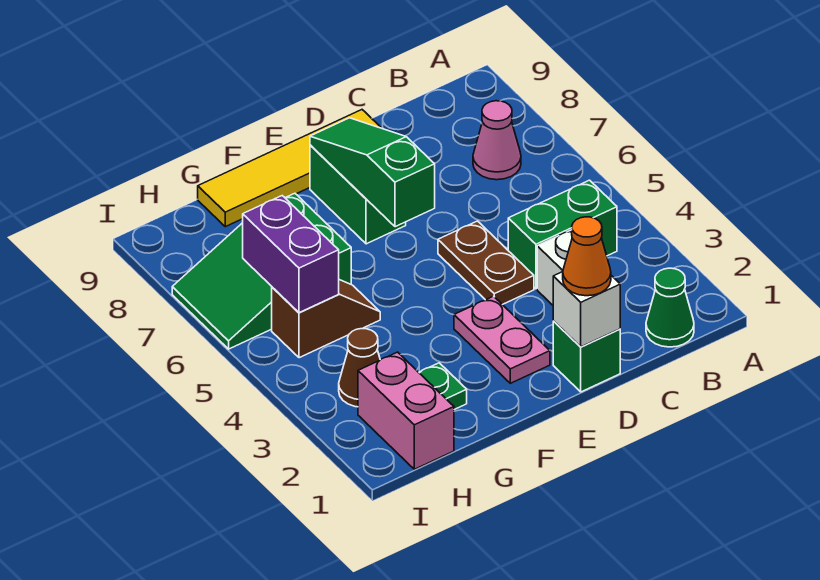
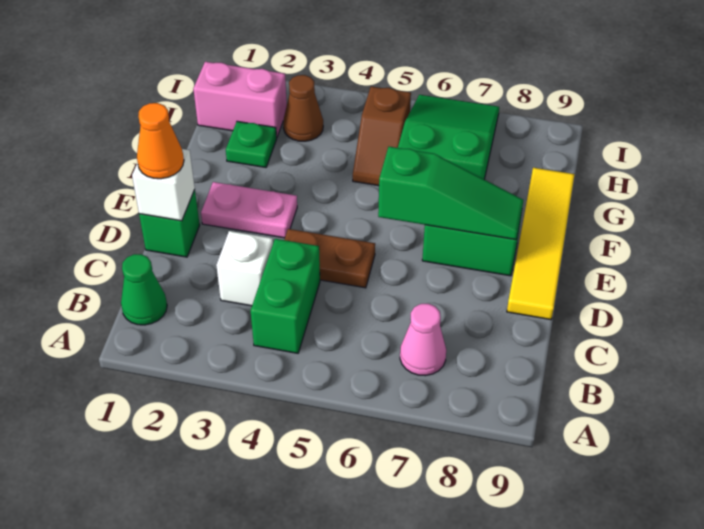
purple 1x2 brick [243,196,339,313] -> none

